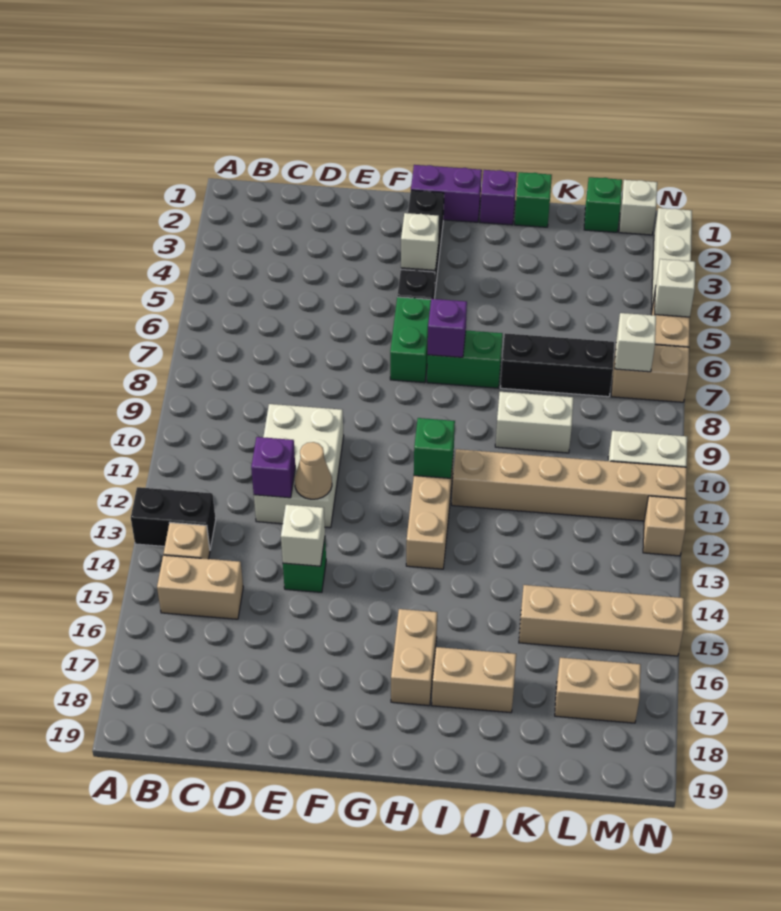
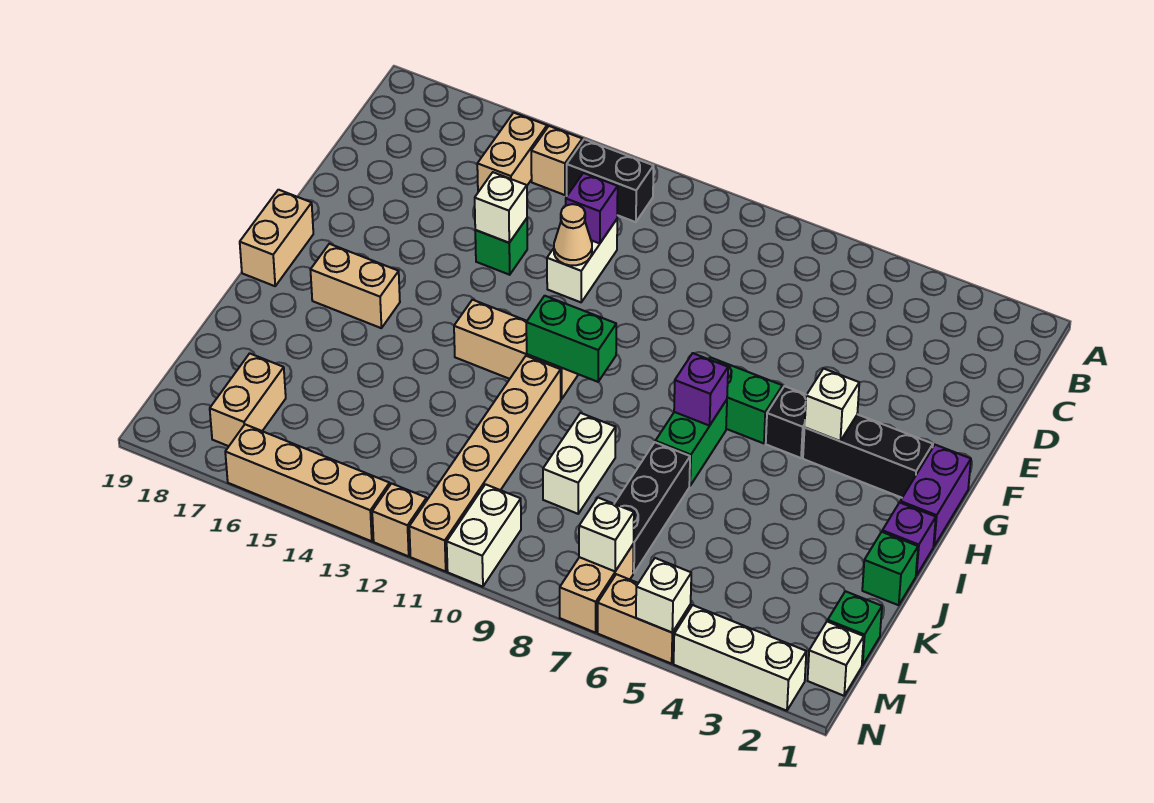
black 1x2 brick [131,487,216,549] -> black 1x2 brick turned to [567,139,653,222]
white 2x3 brick [254,404,344,528] -> white 1x2 brick [547,219,617,302]
green 1x1 brick [414,418,455,478] -> green 1x2 brick [526,296,616,382]
tan 1x2 brick [432,647,516,713] -> tan 1x2 brick moved to [240,190,313,286]
tan 1x4 brick [519,585,684,656] -> tan 1x4 brick turned to [225,424,390,541]

